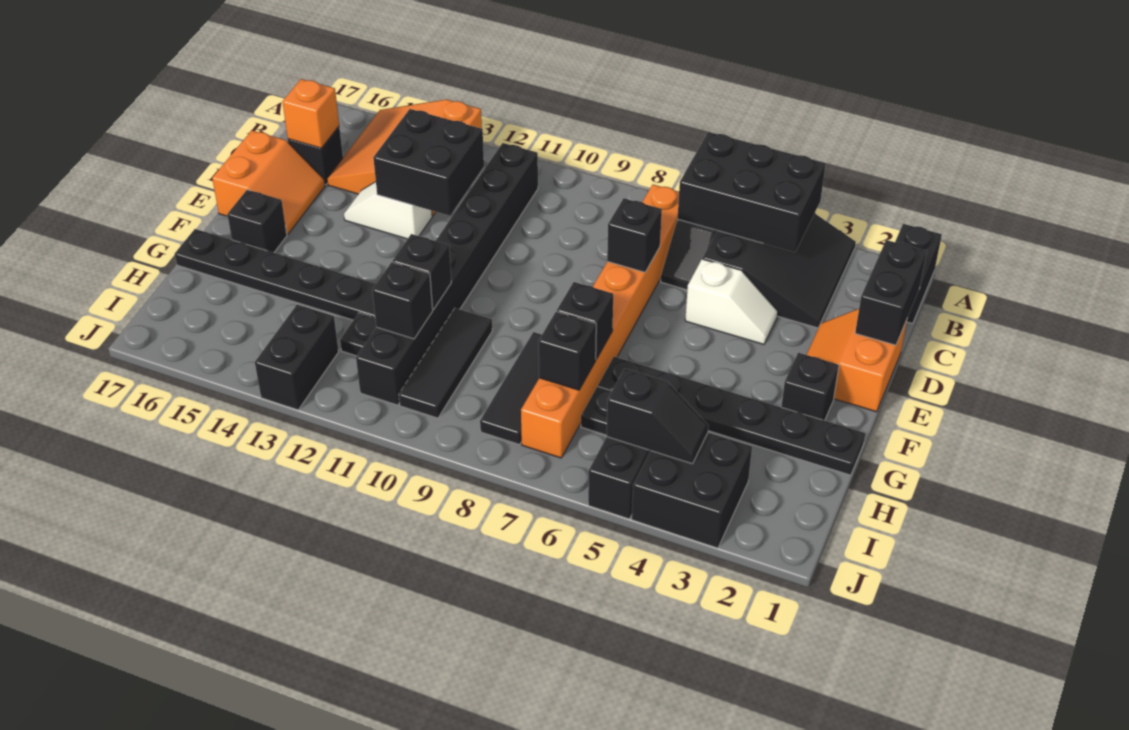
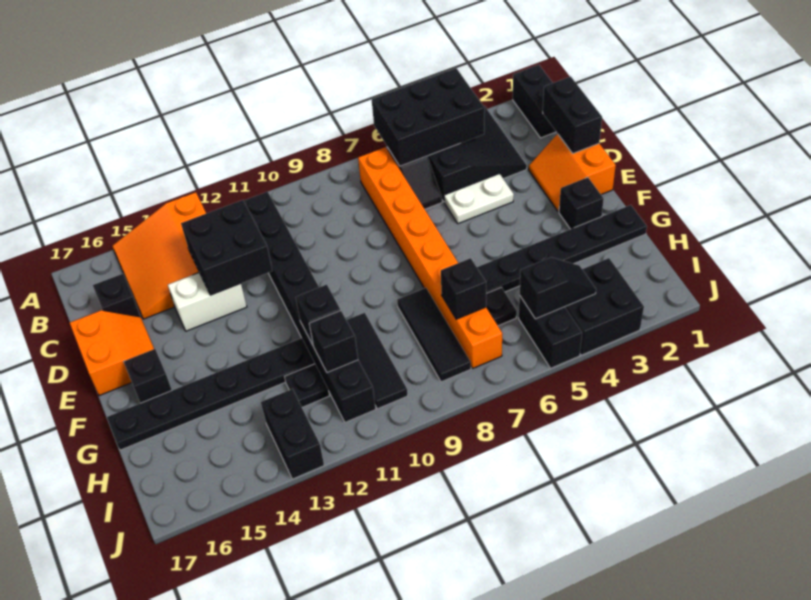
orange 1x1 brick [282,79,339,148] -> none
white 1x2 slope [685,259,778,344] -> white 1x2 plate [444,174,514,224]
black 1x1 brick [607,198,662,272] -> none
white 1x2 slope [344,182,432,239] -> white 1x2 brick [168,272,247,331]
black 1x1 brick [557,282,613,359] -> none

